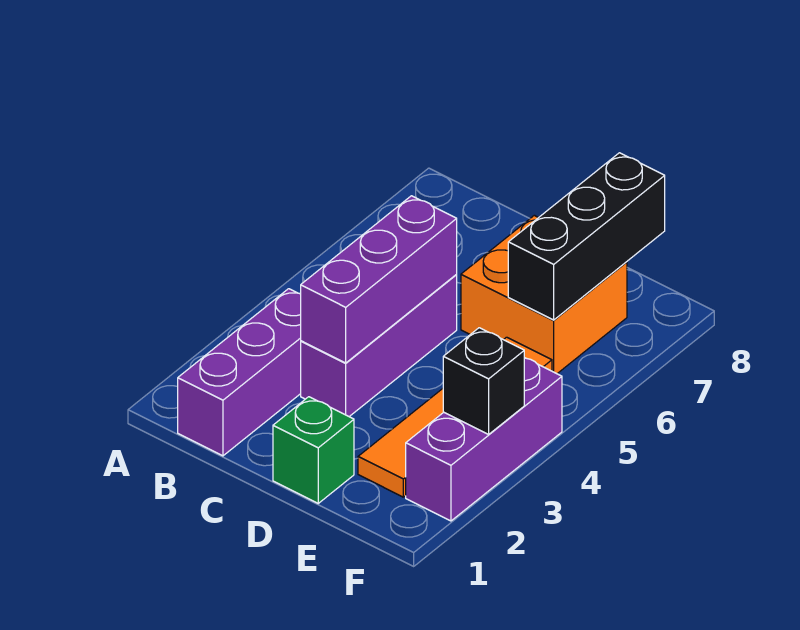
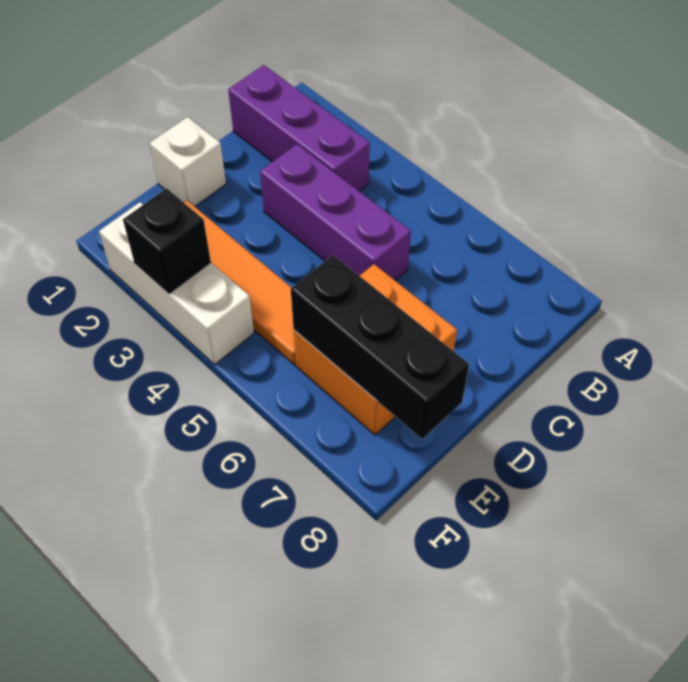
purple 1x3 brick [301,196,457,363] -> none
green 1x1 brick [273,397,354,503] -> white 1x1 brick [150,117,226,207]
purple 1x3 brick [406,358,562,521] -> white 1x3 brick [99,202,254,365]

